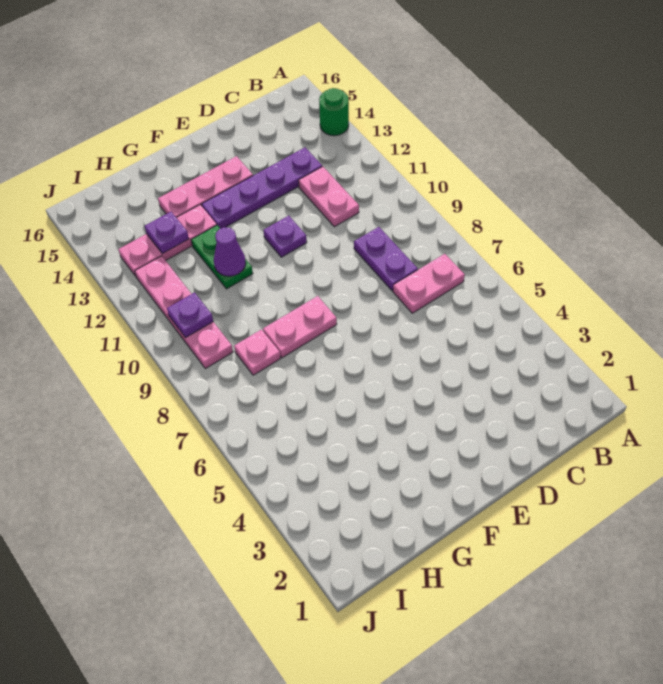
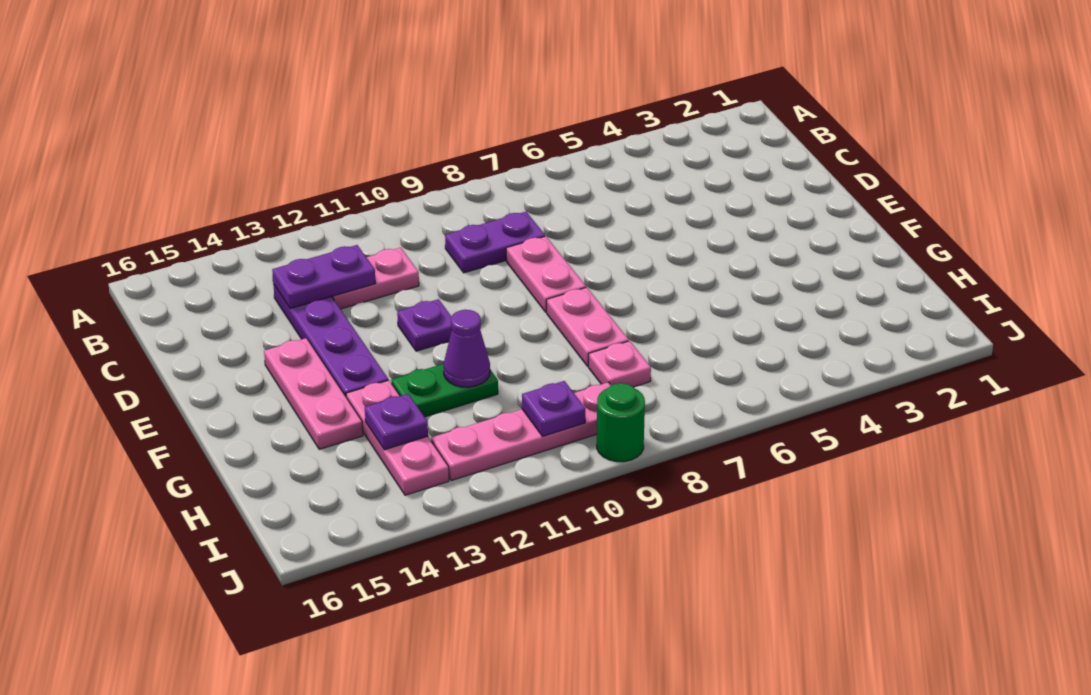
green 1x1 round brick [319,88,349,136] -> green 1x1 round brick moved to [597,383,645,462]
pink 1x2 plate [393,254,465,313] -> pink 1x2 plate moved to [506,236,586,312]
none -> purple 1x2 plate [272,245,376,308]

